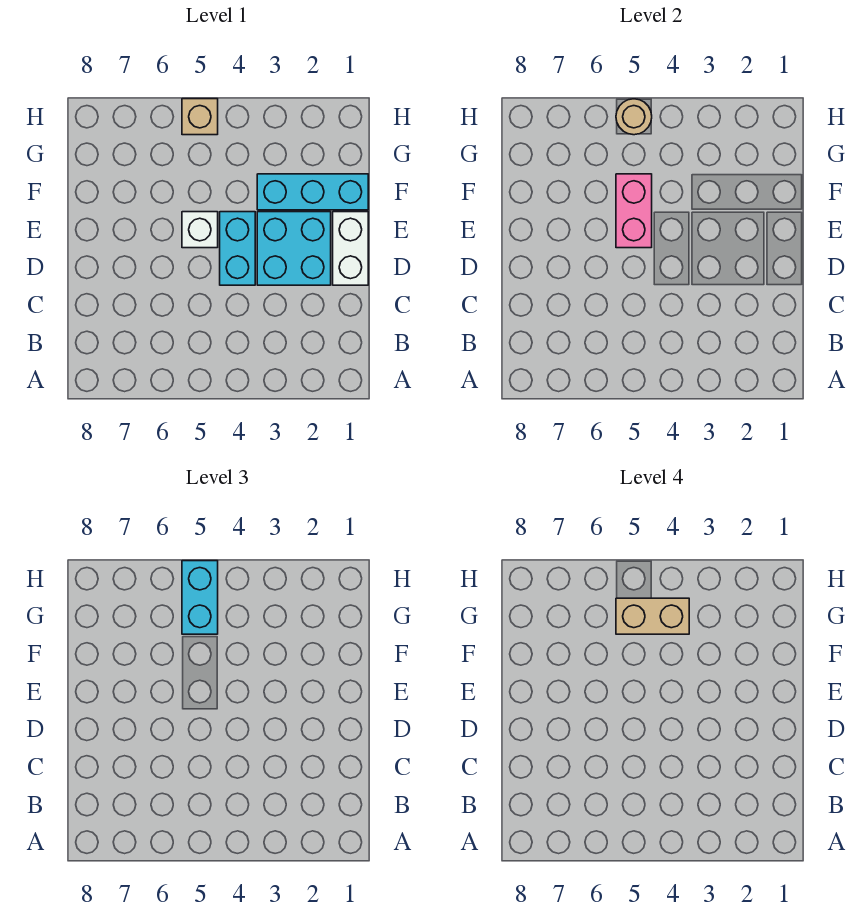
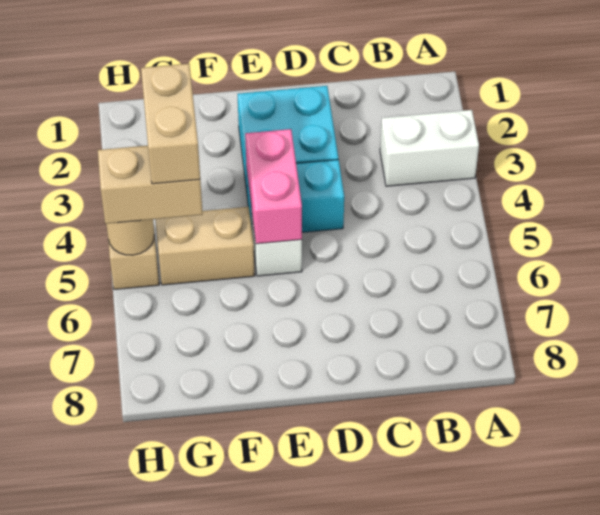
white 1x2 brick [333,212,368,285] -> white 1x2 brick moved to [380,110,479,186]
pink 1x2 brick [616,174,652,248] -> pink 1x2 brick turned to [245,129,302,244]
cyan 1x3 brick [257,174,368,210] -> none
none -> tan 1x2 brick [155,207,255,285]
cyan 1x2 brick [182,561,218,634] -> tan 1x2 brick [98,145,203,224]

